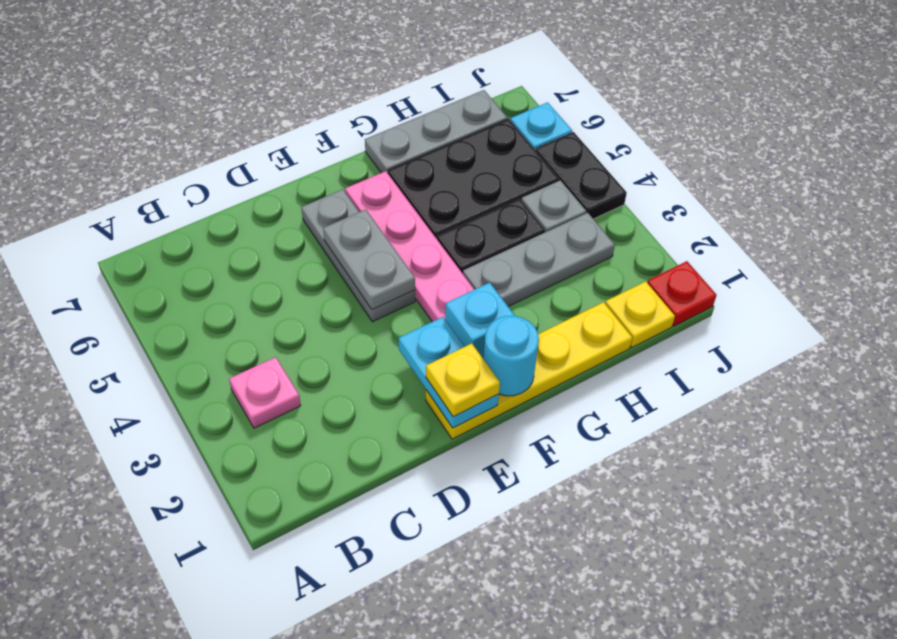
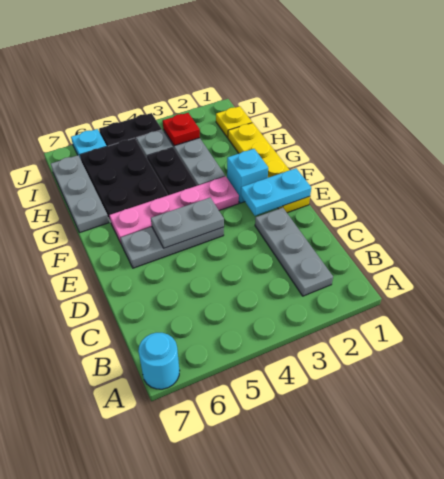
none -> grey 1x3 plate [255,208,333,296]
pink 1x1 plate [229,357,301,428] -> none
yellow 1x1 plate [426,343,500,417] -> none
cyan 1x1 round brick [483,316,539,396] -> cyan 1x1 round brick moved to [138,333,180,389]
red 1x1 plate [647,261,717,326] -> red 1x1 plate moved to [162,113,200,146]

